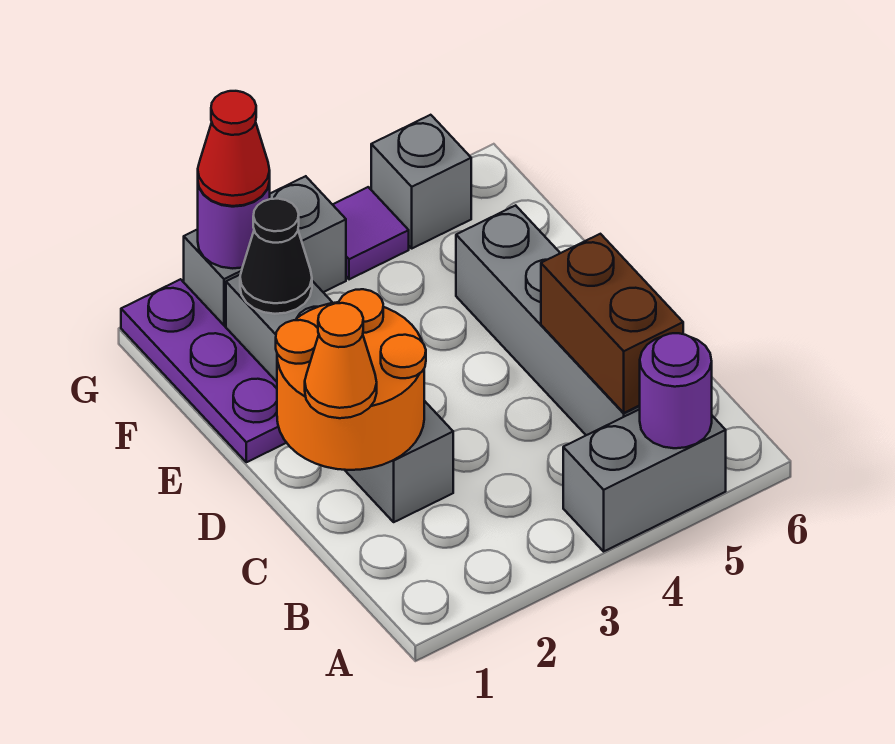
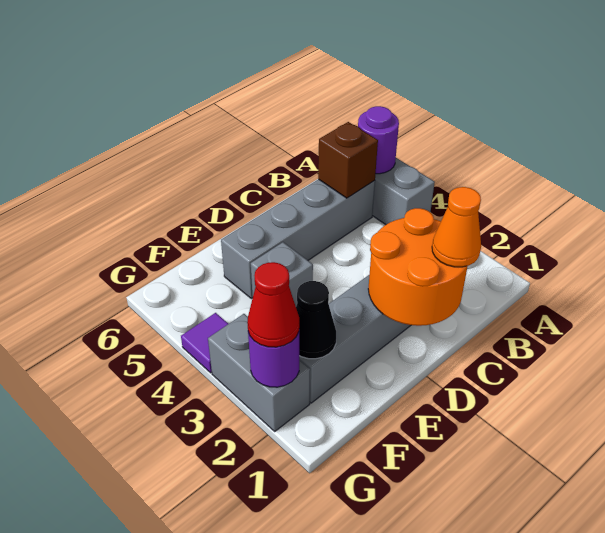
brown 1x2 brick [541,234,683,413] -> brown 1x1 brick [318,122,378,198]
purple 1x3 plate [121,279,287,462] -> none
grey 1x1 brick [371,115,471,248] -> grey 1x1 brick moved to [251,242,313,306]

